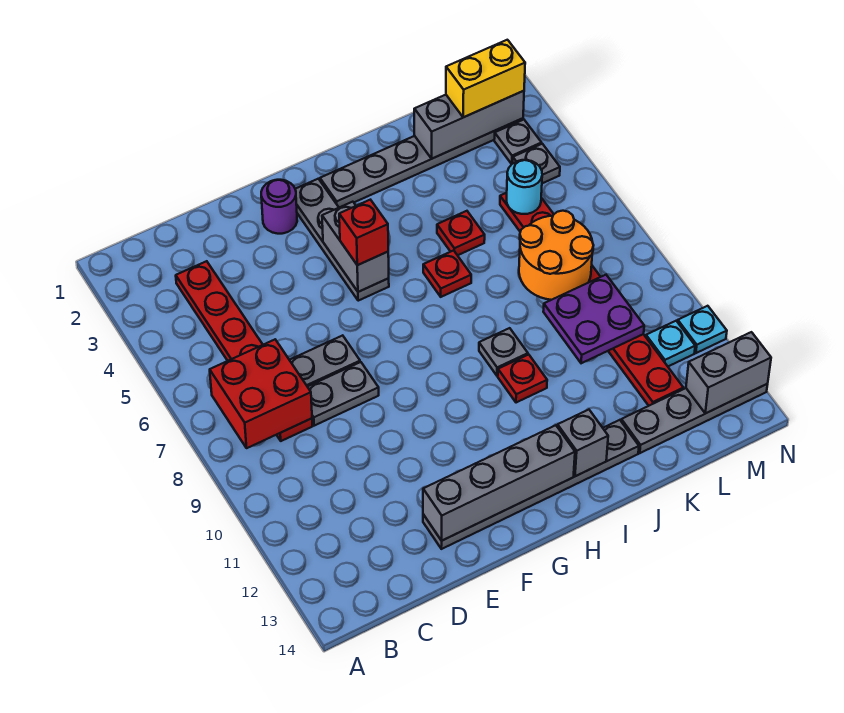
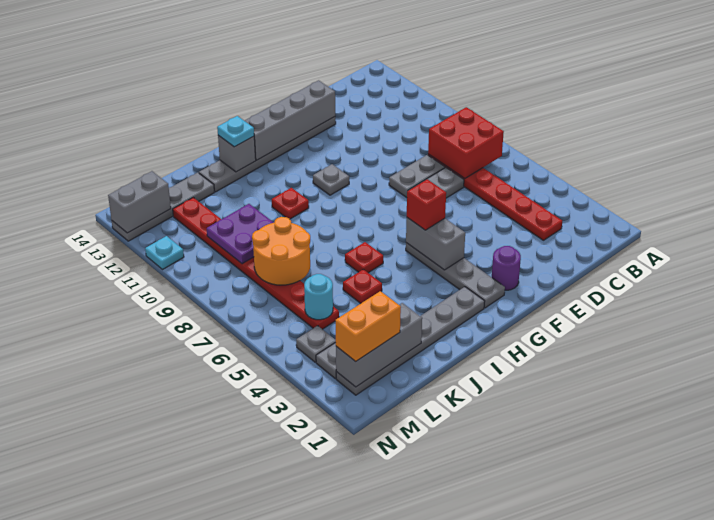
grey 1x1 plate [479,328,528,376] -> grey 1x1 plate moved to [313,164,349,195]
yellow 1x2 brick [446,40,525,117] -> orange 1x2 brick [335,291,401,361]
cyan 1x1 plate [646,321,695,366] -> cyan 1x1 plate moved to [217,116,254,147]

